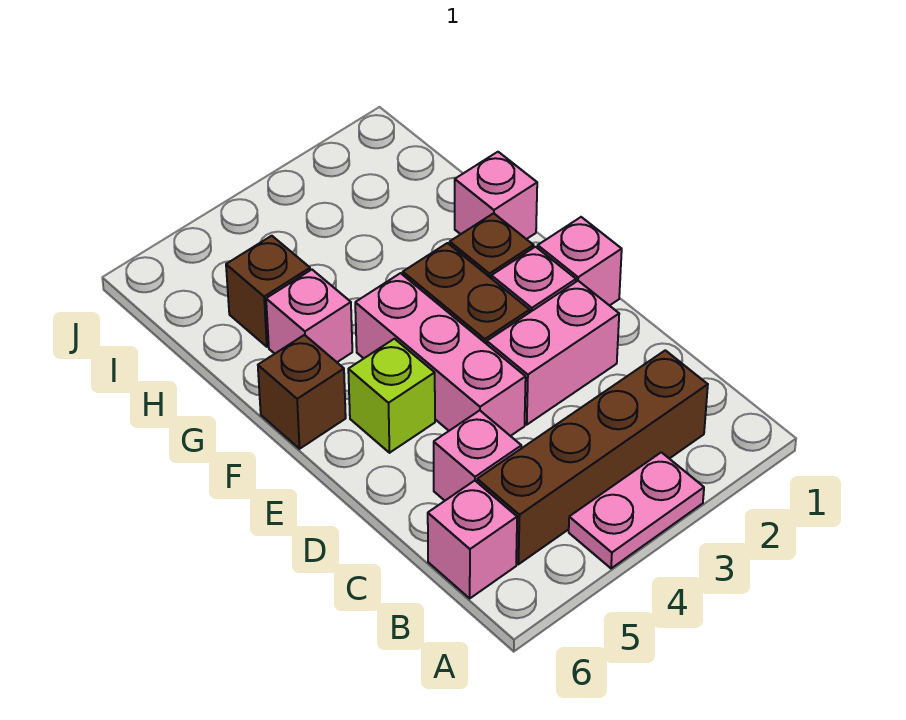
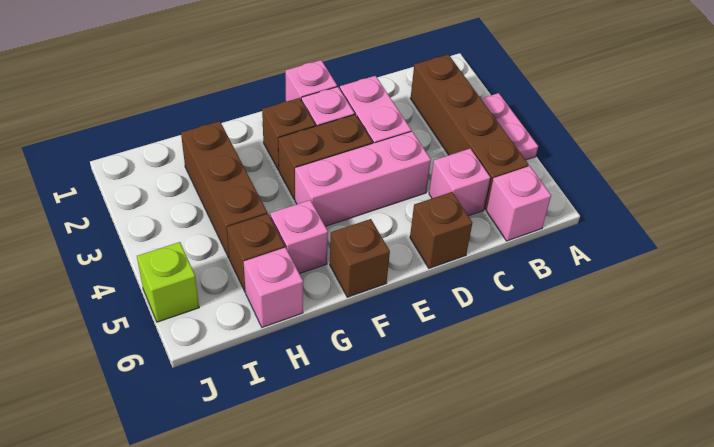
none -> brown 1x1 brick [410,192,472,268]
lime 1x1 brick [348,339,435,453] -> lime 1x1 brick moved to [137,242,199,322]
pink 1x1 brick [455,152,537,239] -> pink 1x1 brick moved to [244,247,303,327]
none -> brown 1x3 brick [181,121,267,258]

